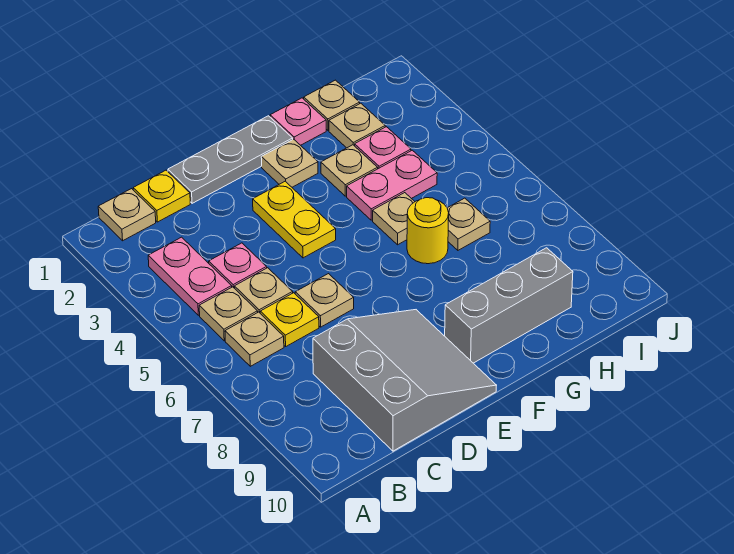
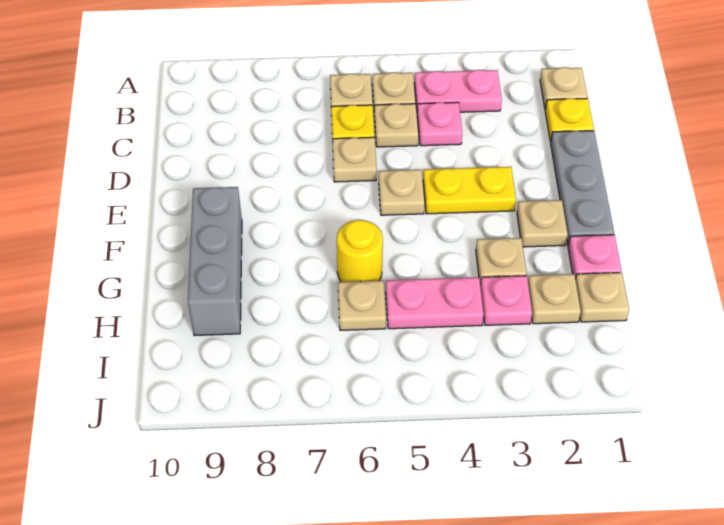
grey 3x3 slope [313,310,497,451] -> none
pink 1x2 plate [347,150,437,220] -> pink 1x2 plate turned to [386,277,484,329]
tan 1x1 plate [373,193,415,245] -> tan 1x1 plate moved to [379,170,425,215]

